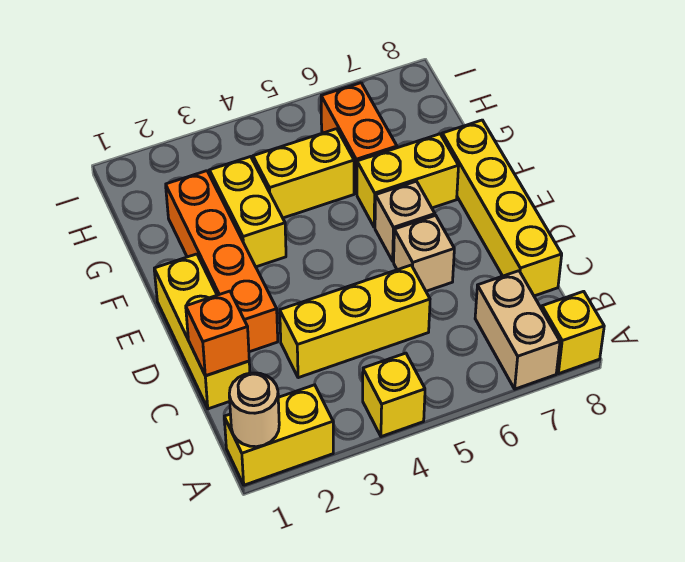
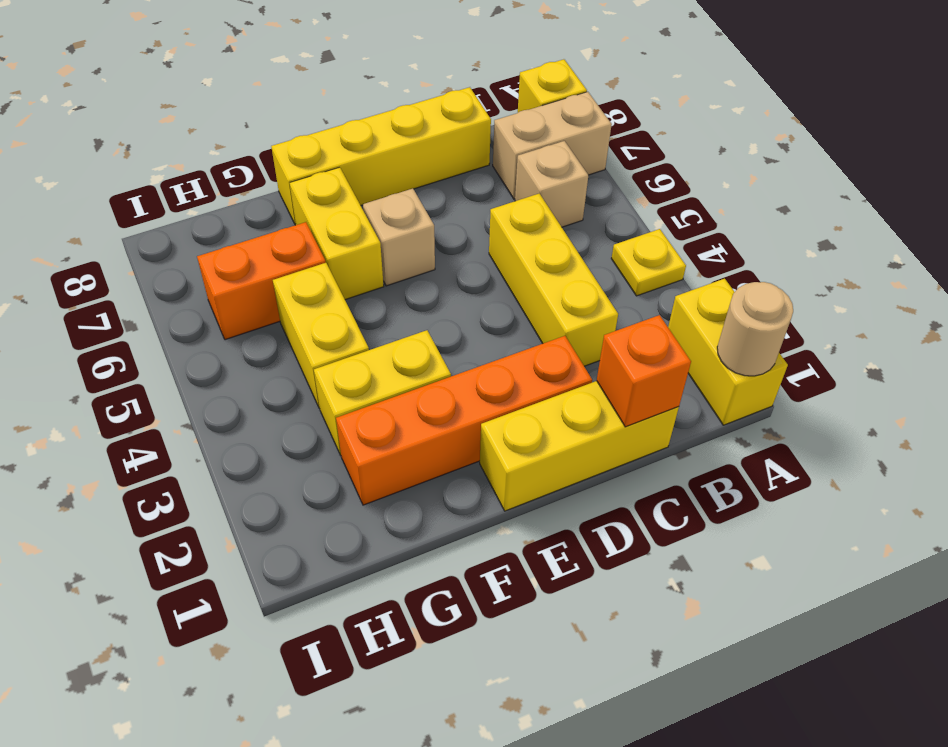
yellow 1x1 brick [363,353,425,437] -> yellow 1x1 plate [611,229,686,296]
tan 1x1 brick [394,215,454,291] -> tan 1x1 brick moved to [515,141,588,227]

